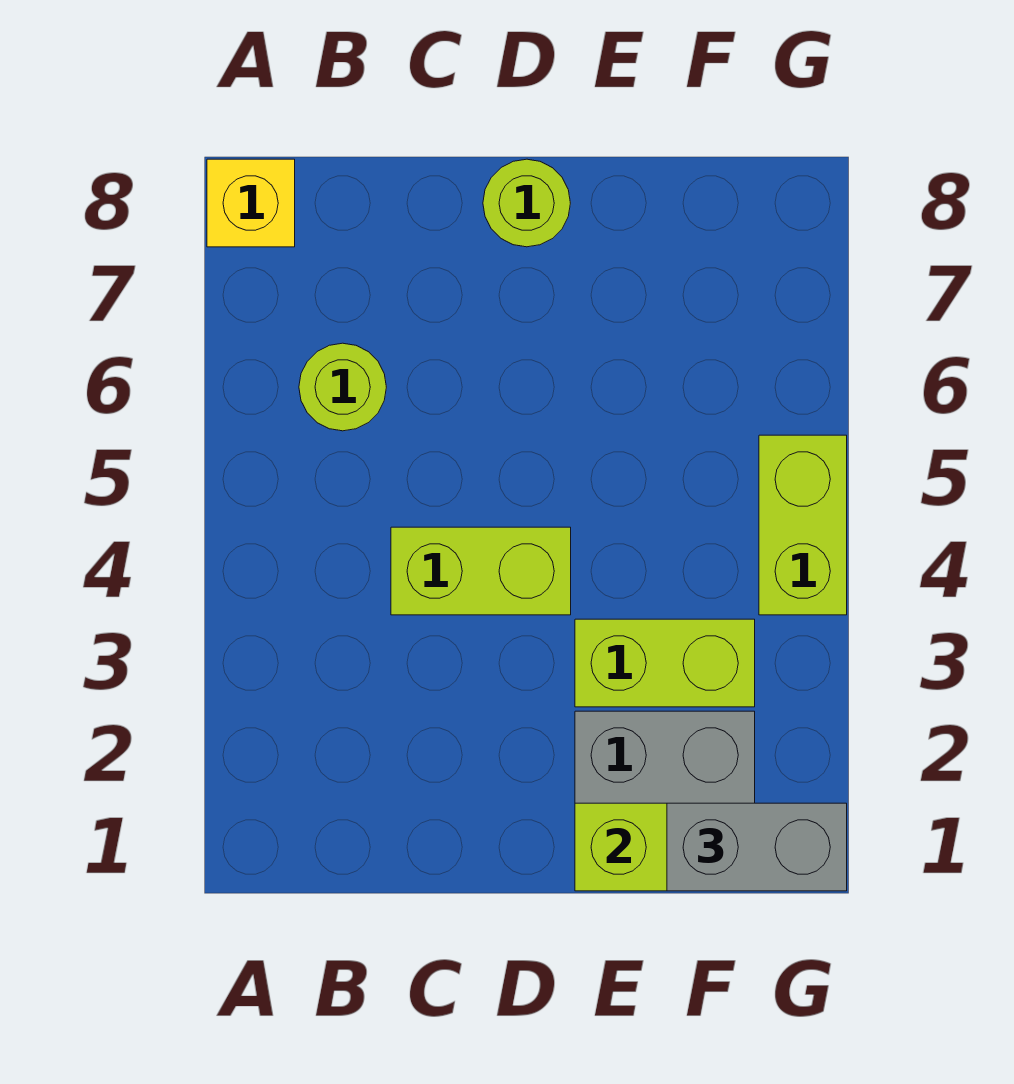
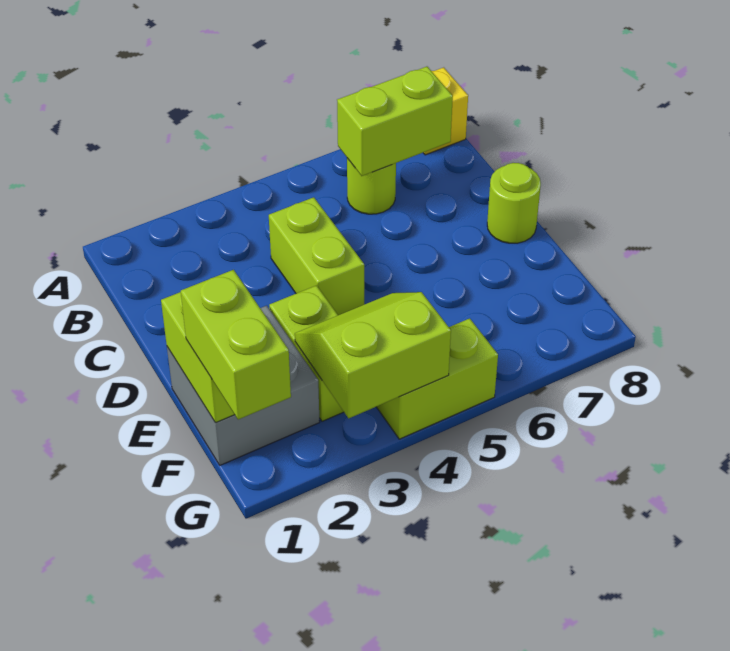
none -> lime 1x2 brick [337,67,453,176]
grey 1x2 brick [667,803,847,891] -> lime 1x2 brick [181,270,291,420]
none -> lime 2x2 slope [295,292,451,418]

